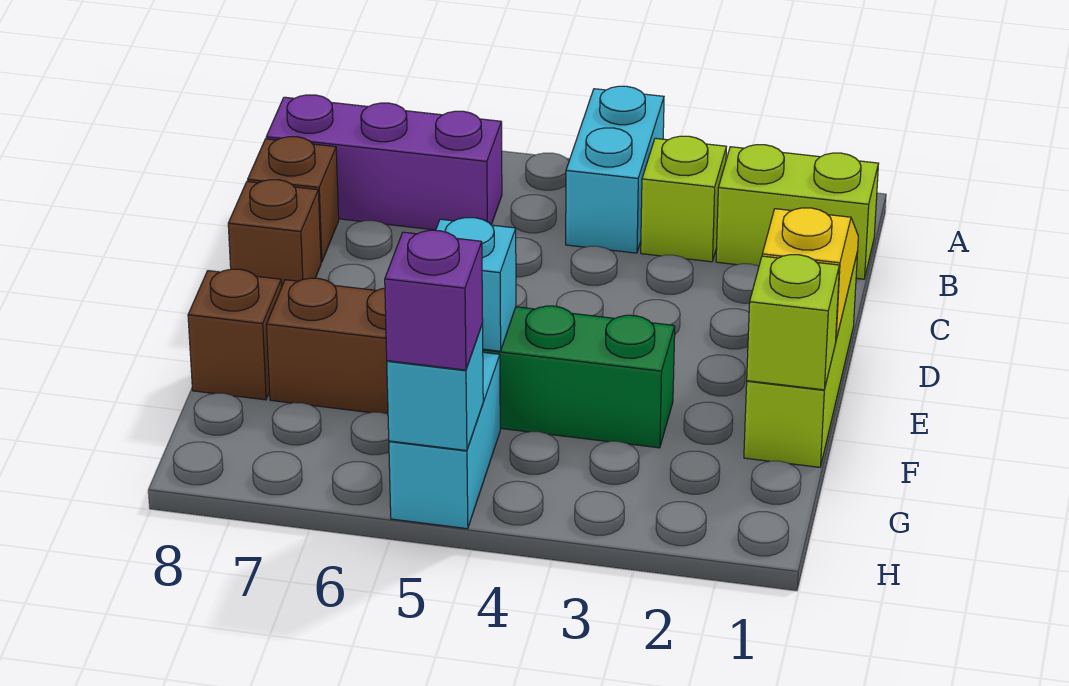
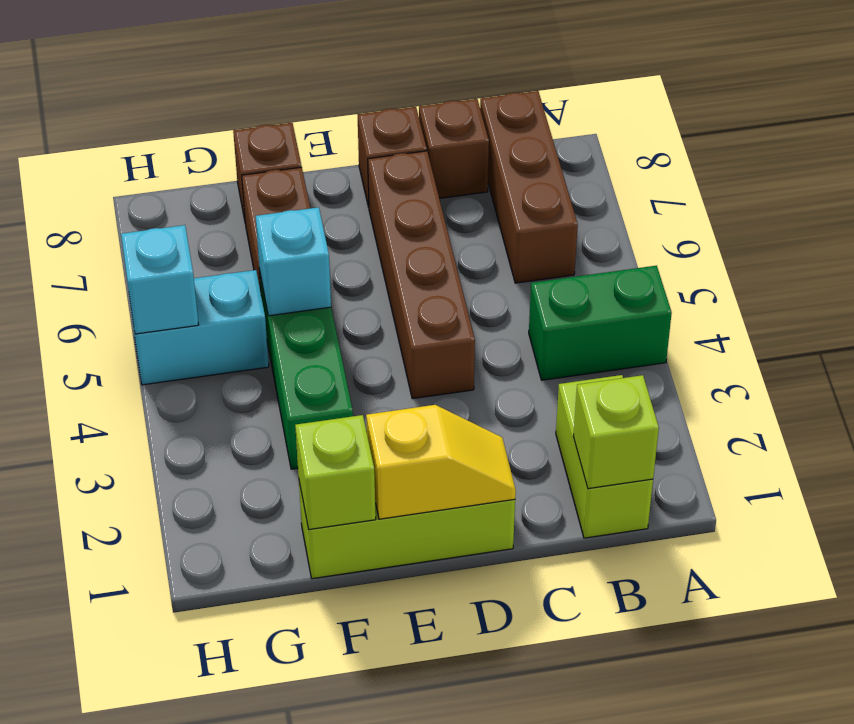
cyan 1x2 brick [566,86,664,253] -> green 1x2 brick [529,266,672,380]
lime 1x1 brick [641,136,726,262] -> lime 1x1 brick moved to [573,375,659,489]
purple 1x3 brick [266,95,502,230] -> brown 1x3 brick [480,91,578,283]
none -> brown 1x4 brick [368,151,475,399]
purple 1x1 brick [385,230,483,370] -> none

